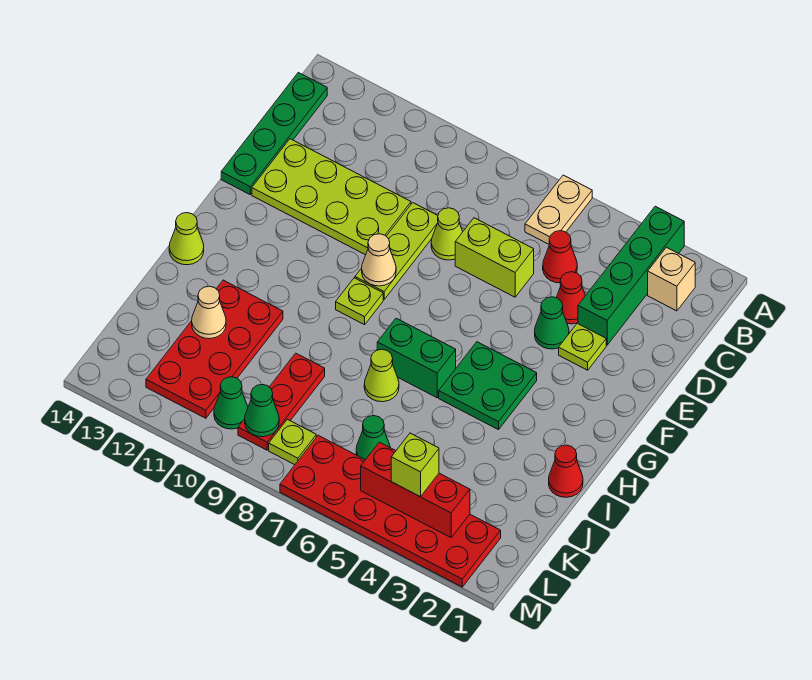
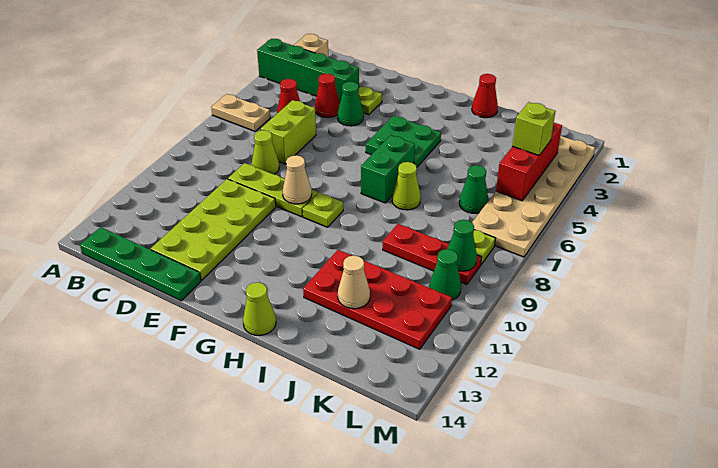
red 2x6 plate [280,435,501,587] -> tan 2x6 plate [472,136,595,257]

